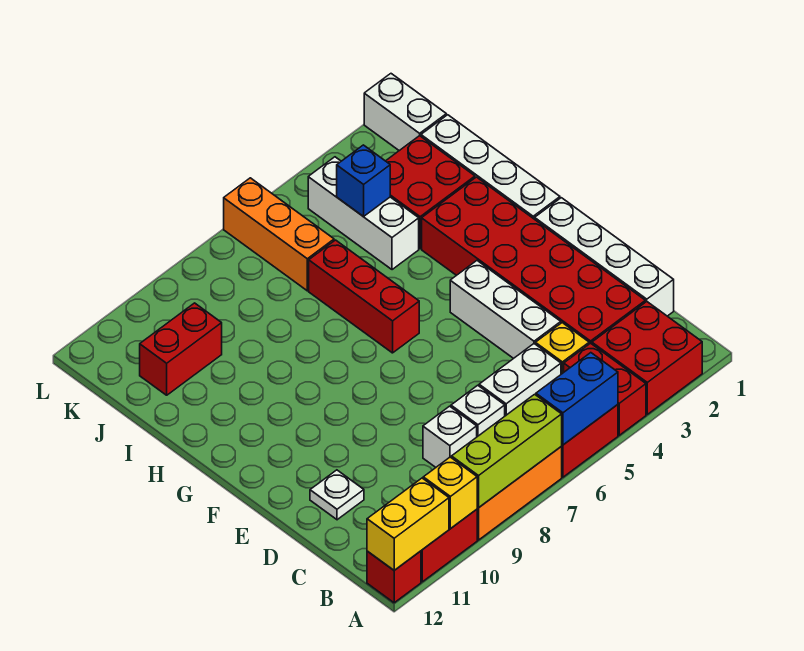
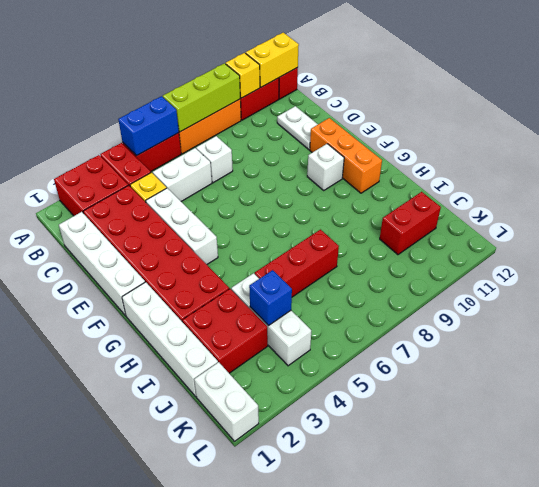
white 1x1 brick [423,406,477,467] -> white 1x1 brick moved to [307,144,344,190]
white 1x1 plate [310,470,364,520] -> white 1x2 plate [277,106,318,150]
red 1x3 brick [309,240,419,353] -> red 1x3 brick turned to [255,230,339,297]
orange 1x3 brick [224,178,334,291] -> orange 1x3 brick moved to [310,118,382,193]

